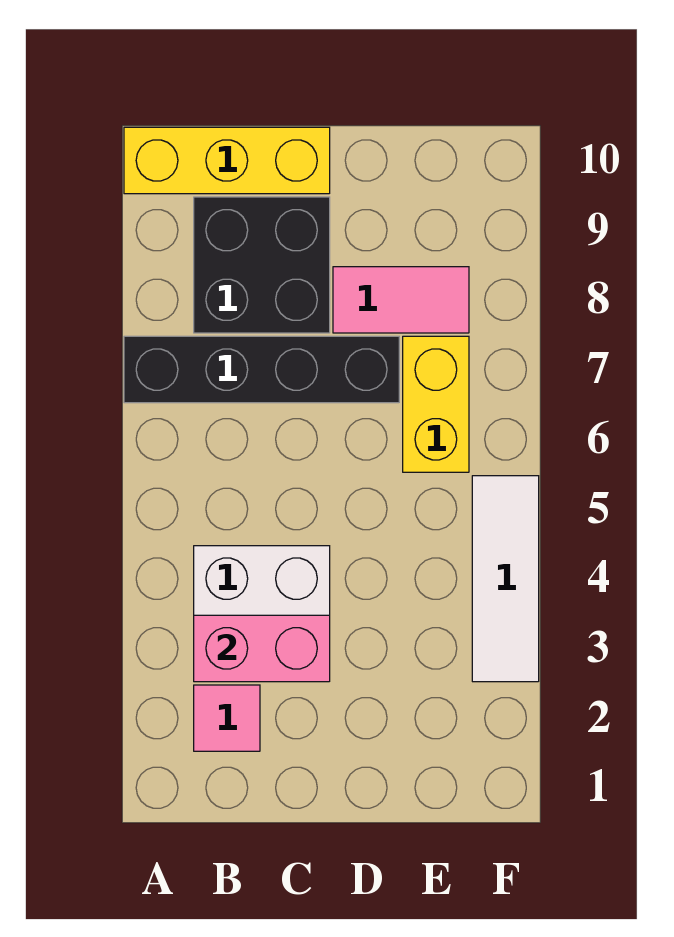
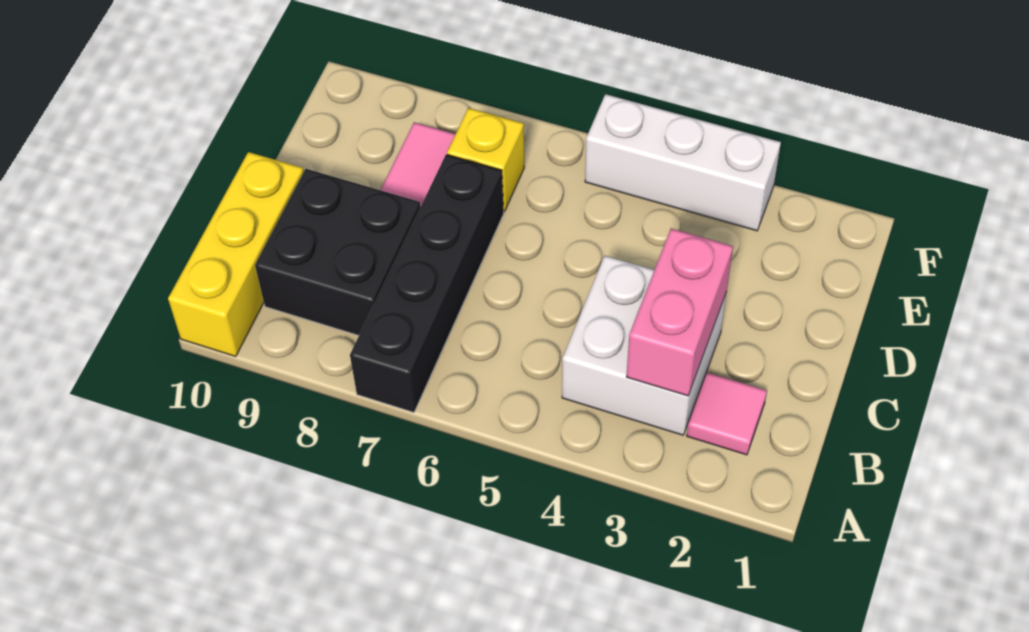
yellow 1x2 brick [403,336,469,472] -> yellow 1x1 brick [447,108,524,211]
white 1x3 tile [472,476,539,682] -> white 1x3 brick [585,94,781,231]

